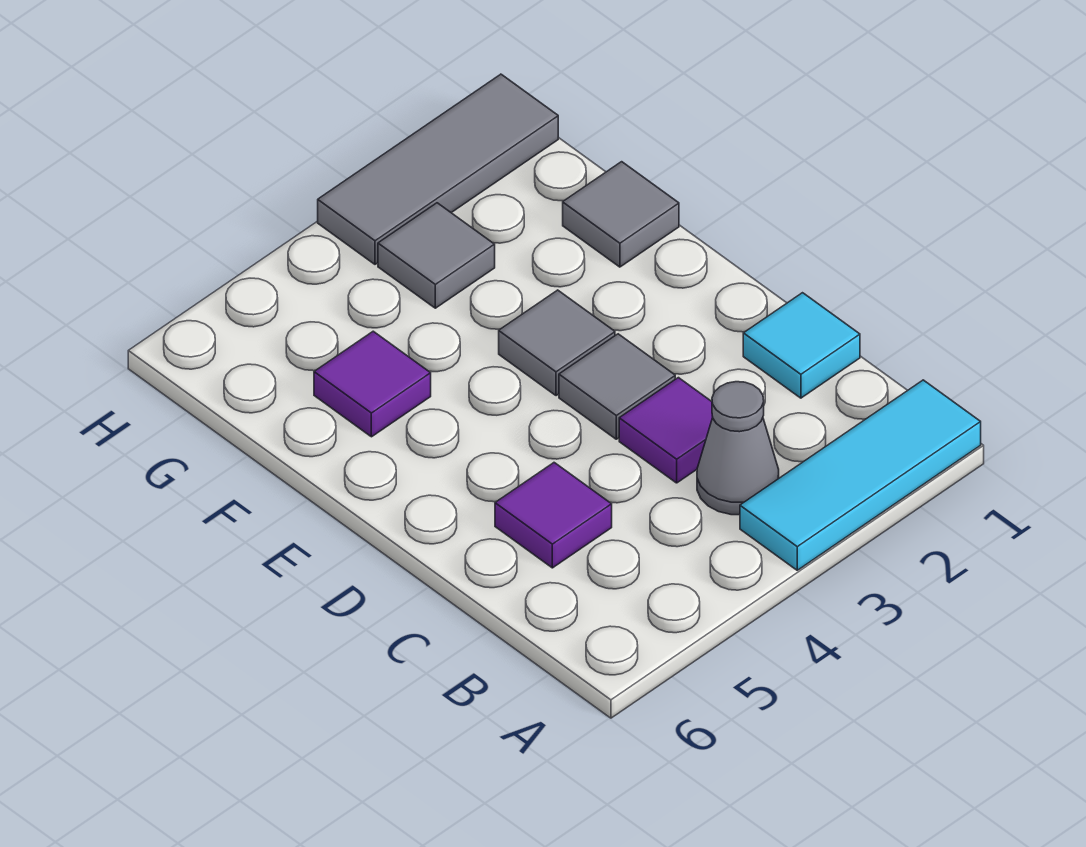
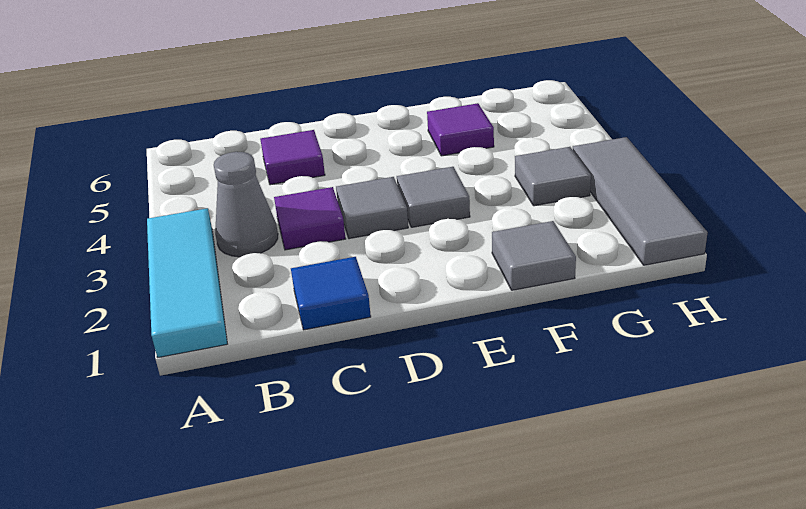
cyan 1x1 tile [743,293,860,398] -> blue 1x1 tile [291,257,371,330]

